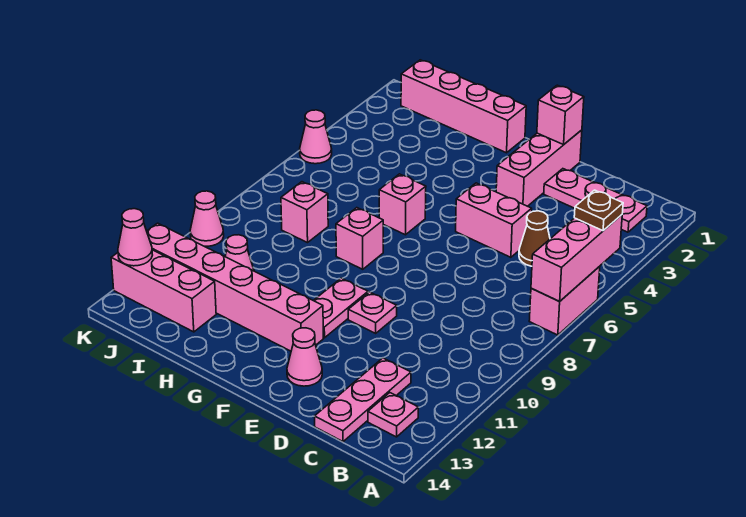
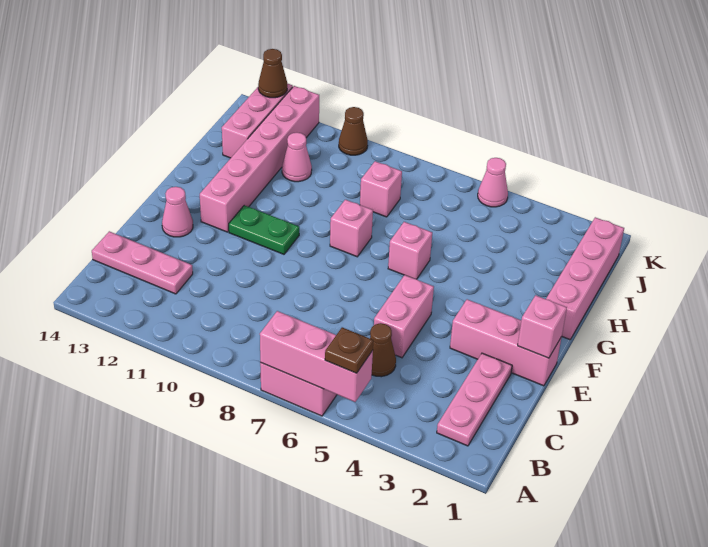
pink 1x1 plate [368,393,418,437] -> none
pink 1x1 plate [348,292,397,333] -> none
pink 1x2 plate [313,278,368,338] -> green 1x2 plate [229,205,299,254]
pink 1x1 cone [190,191,224,246] -> brown 1x1 cone [339,107,368,155]
pink 1x1 cone [118,209,152,266] -> brown 1x1 cone [258,49,287,98]

